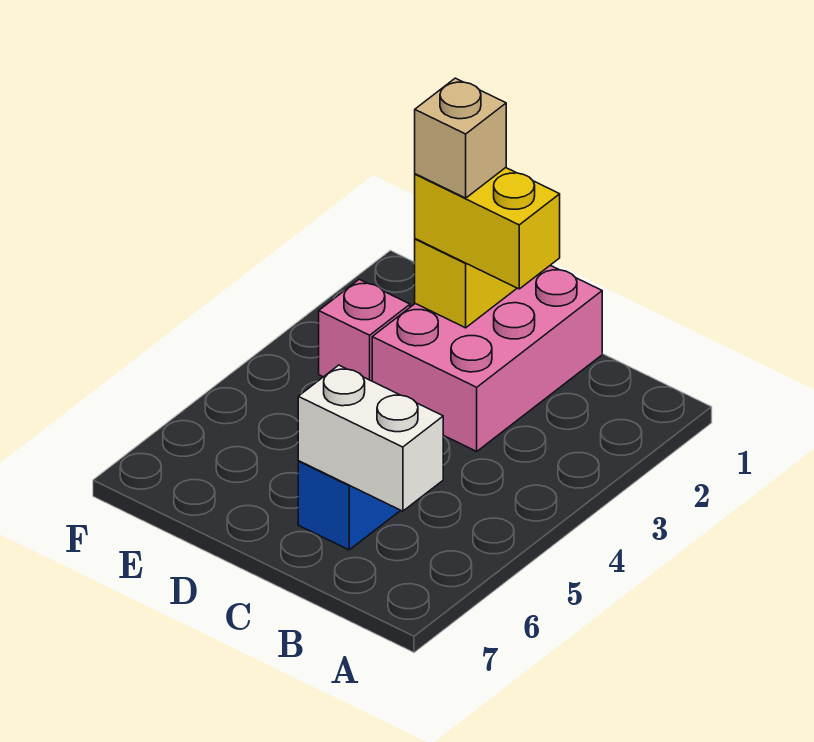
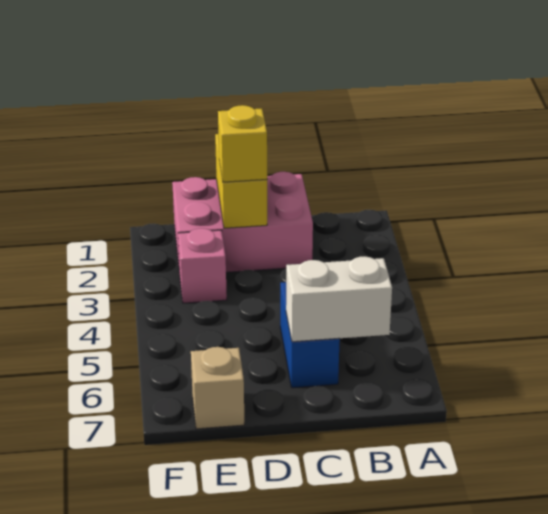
pink 2x3 brick [372,265,602,451] -> pink 2x3 brick turned to [172,172,313,273]
yellow 1x2 brick [415,168,560,289] -> yellow 1x1 brick [218,105,267,182]
tan 1x1 brick [415,78,506,198] -> tan 1x1 brick moved to [191,347,244,429]

